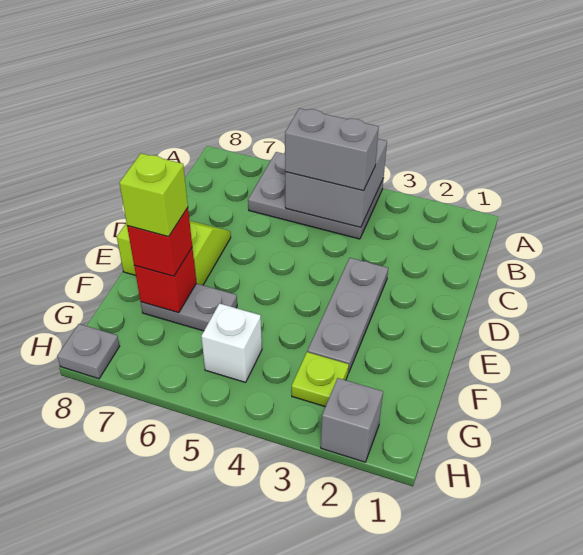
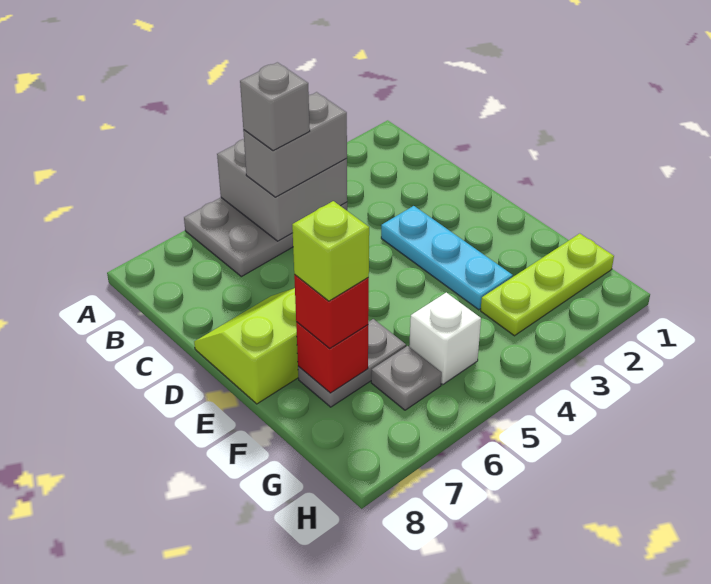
grey 1x3 plate [307,258,388,373] -> cyan 1x3 plate [381,206,513,310]
lime 1x1 plate [292,352,349,407] -> lime 1x3 plate [481,234,614,336]
grey 1x1 brick [321,378,383,462] -> grey 1x1 brick moved to [240,62,310,151]
grey 1x1 plate [57,324,120,379] -> grey 1x1 plate moved to [371,346,442,410]

